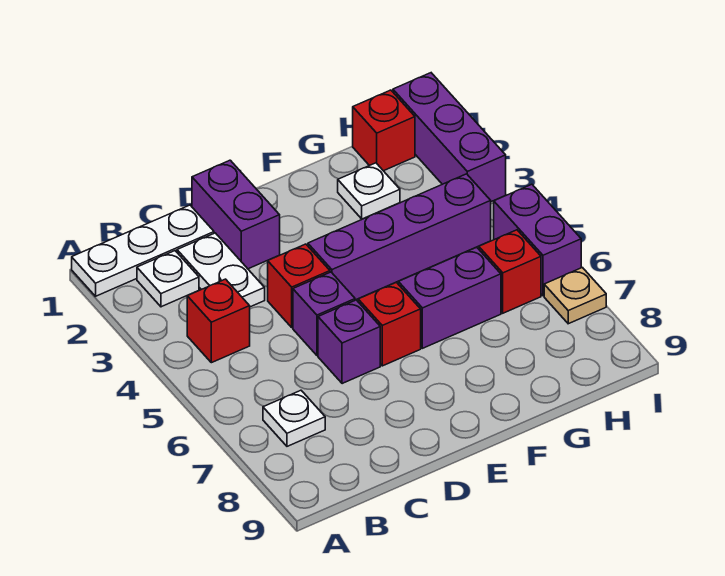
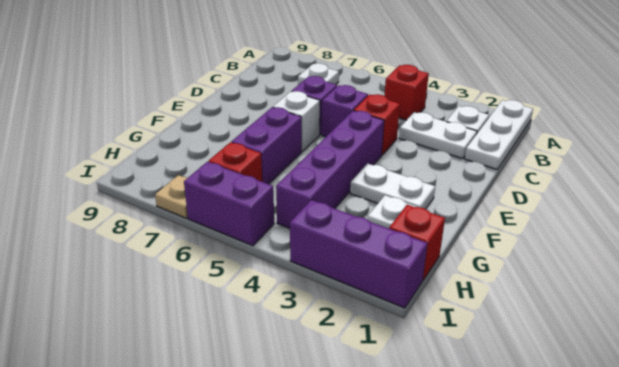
purple 1x2 brick [192,160,280,269] -> none
red 1x1 brick [358,283,421,366] -> white 1x1 brick [273,91,320,151]
none -> white 1x2 plate [350,163,435,209]

